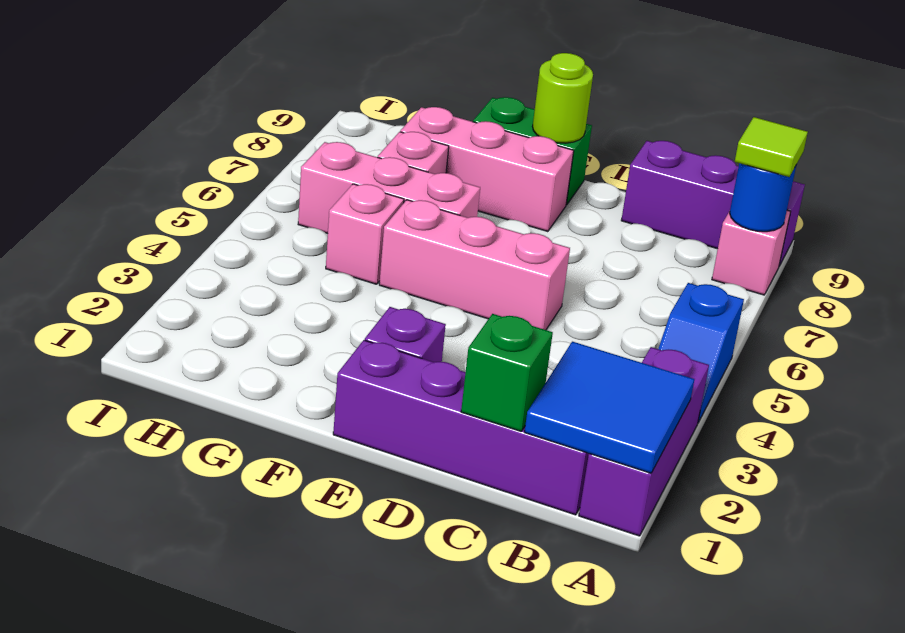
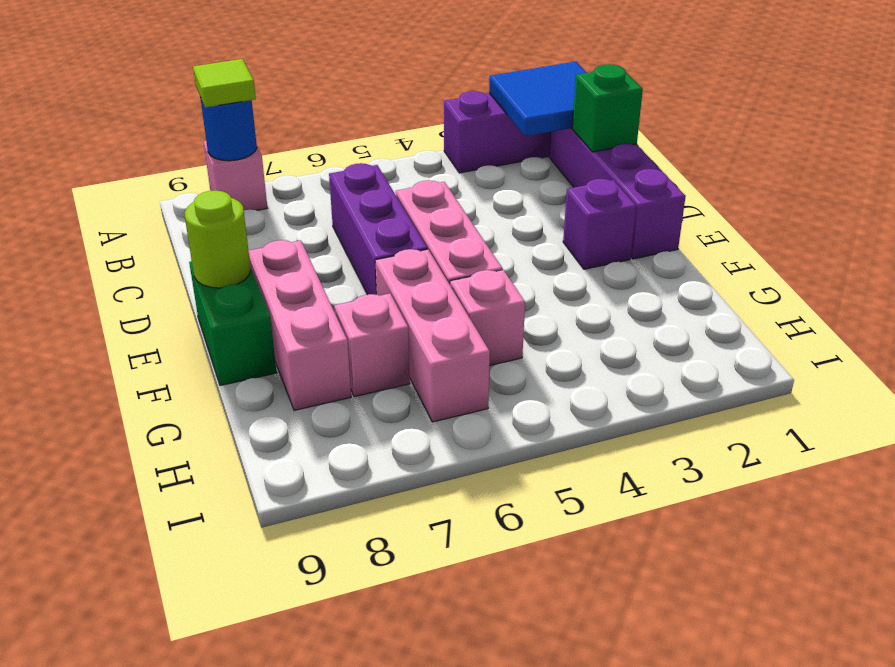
blue 1x2 slope [658,283,744,422] -> none
purple 1x3 brick [621,141,805,266] -> purple 1x3 brick moved to [329,163,427,295]

